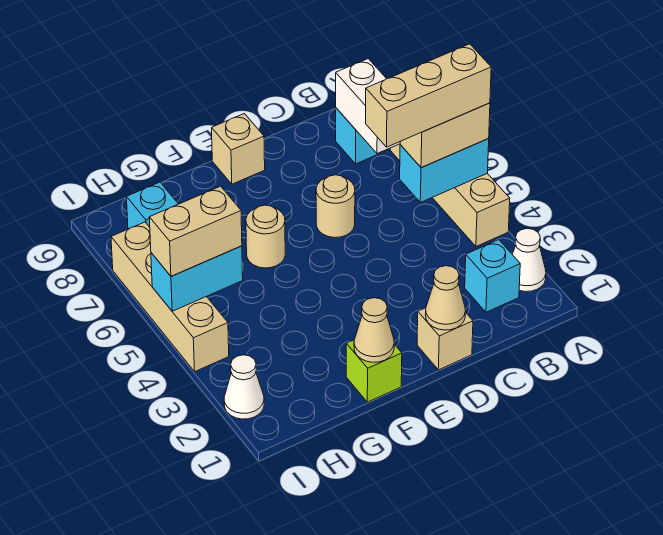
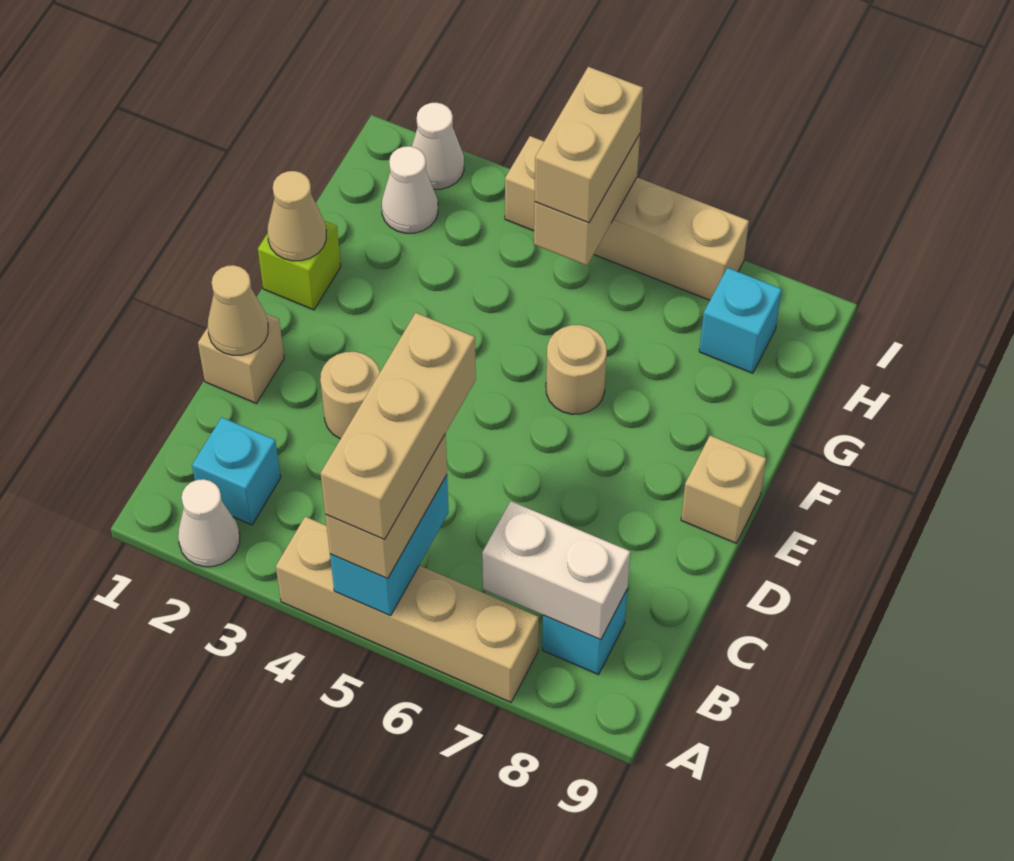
tan 1x1 round brick [316,175,355,238] -> tan 1x1 round brick moved to [320,352,380,439]
none -> white 1x1 cone [382,146,438,233]
cyan 1x2 brick [151,246,243,311] -> tan 1x2 brick [534,134,640,265]

